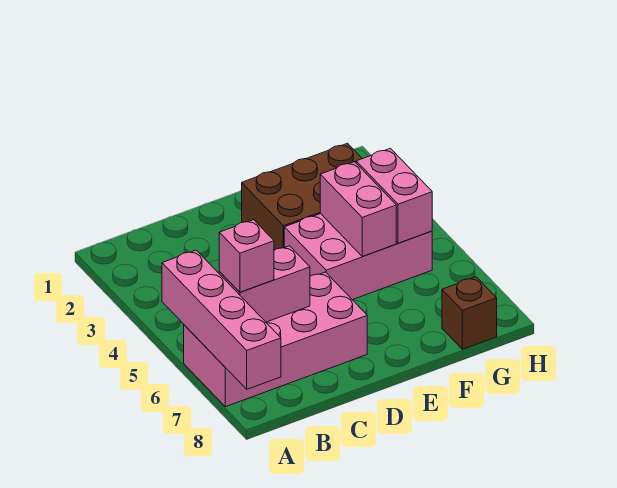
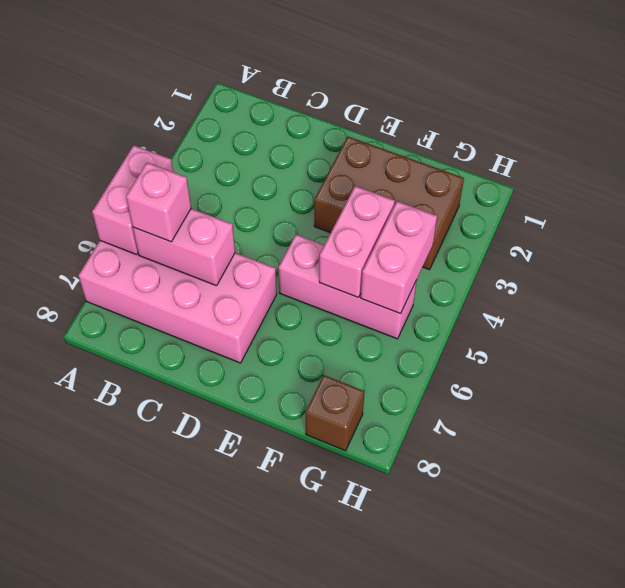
pink 1x4 brick [162,250,281,389] -> pink 1x2 brick [92,145,173,255]
pink 2x3 brick [284,214,432,300] -> pink 1x3 brick [278,235,416,339]

